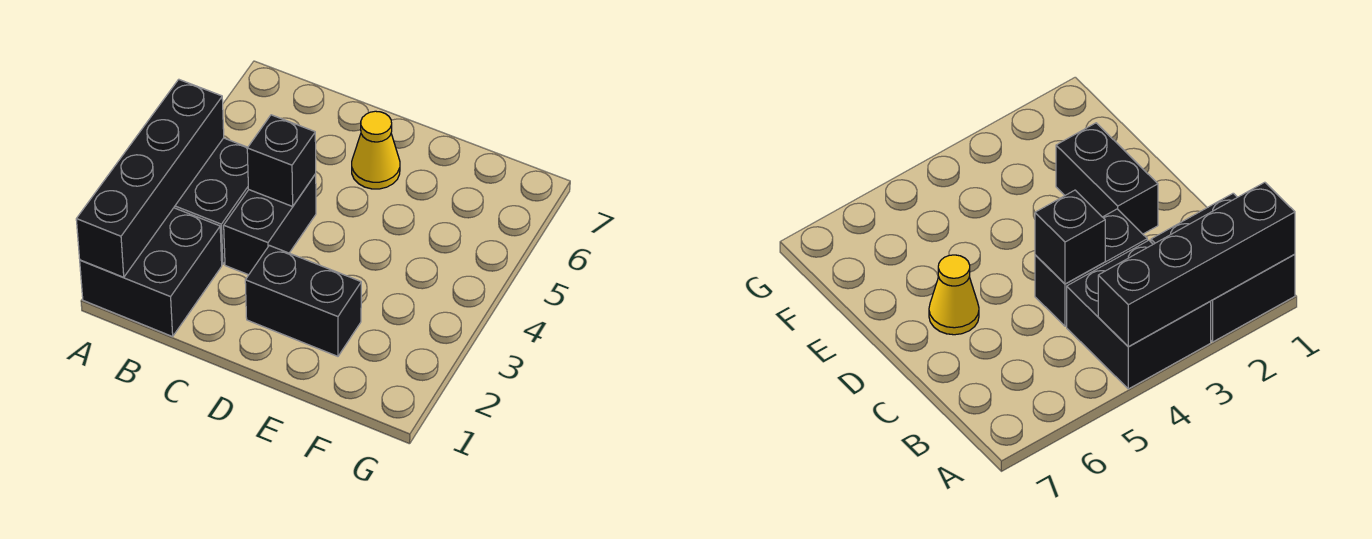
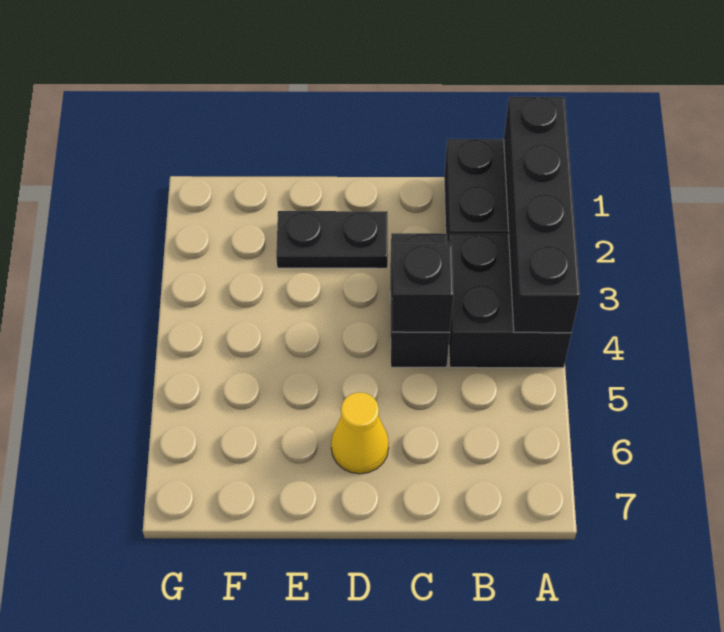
black 1x2 brick [245,245,361,356] -> black 1x2 plate [276,211,388,268]

